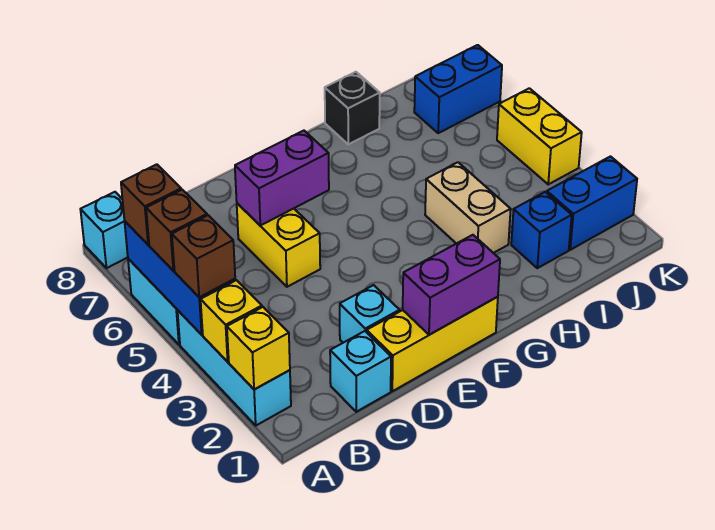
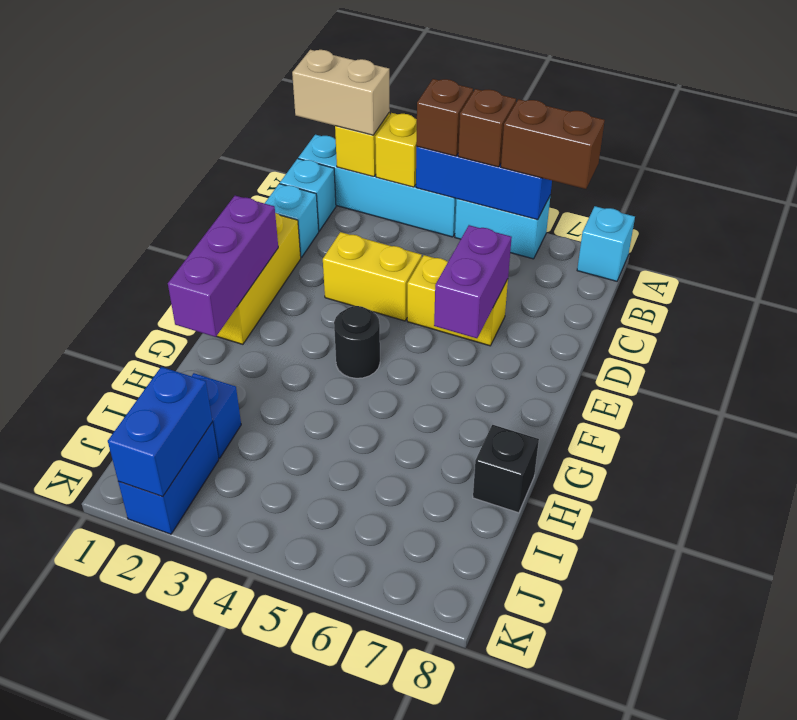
cyan 1x3 brick [177,310,291,425] -> cyan 1x4 brick [298,135,456,237]
brown 1x1 brick [121,164,181,245] -> brown 1x2 brick [501,99,605,189]
cyan 1x1 brick [340,285,400,343] -> cyan 1x1 brick moved to [280,159,336,231]
purple 1x2 brick [403,235,500,335] -> purple 1x3 brick [168,196,278,337]
none -> black 1x1 round brick [334,306,380,378]
tan 1x2 brick [425,162,511,253] -> tan 1x2 brick moved to [292,50,390,135]
blue 1x2 brick [414,45,502,133] -> blue 1x2 brick moved to [108,367,212,497]
yellow 1x2 brick [497,88,582,184] -> yellow 1x2 brick moved to [323,232,422,321]

